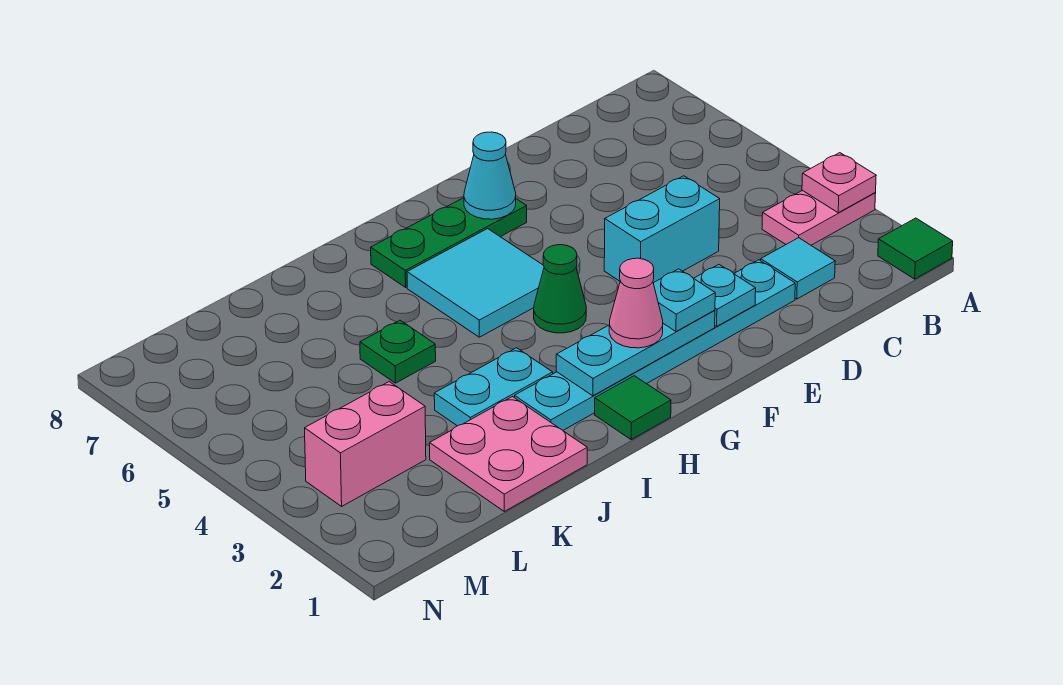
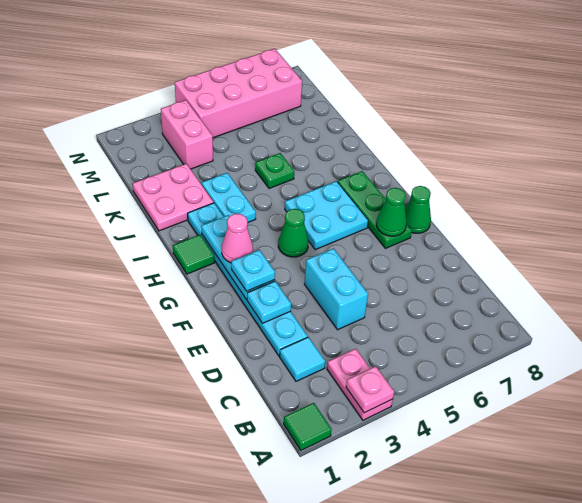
cyan 1x1 cone [464,132,516,219] -> green 1x1 cone [376,188,407,236]
none -> green 1x1 cone [405,186,431,233]
cyan 2x2 tile [407,229,544,337] -> cyan 2x2 plate [285,181,368,250]
none -> pink 2x4 brick [175,49,302,138]

